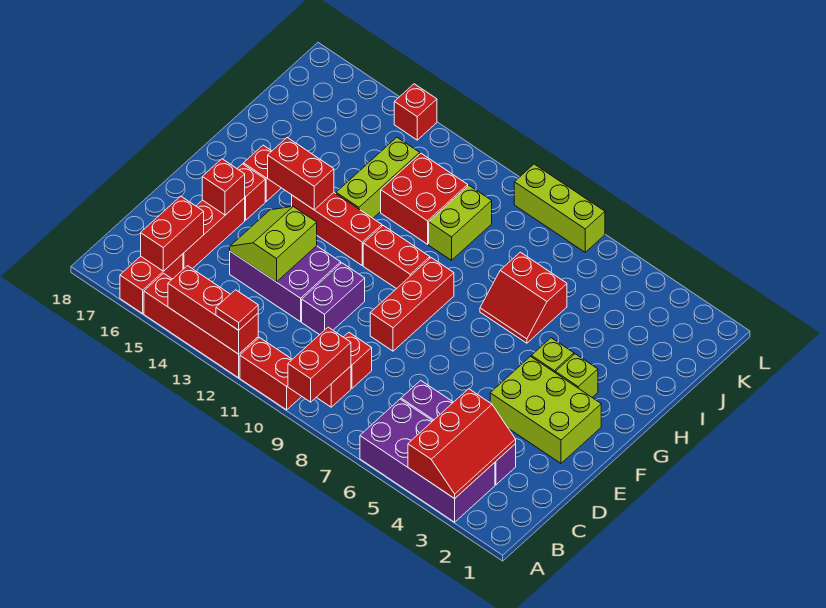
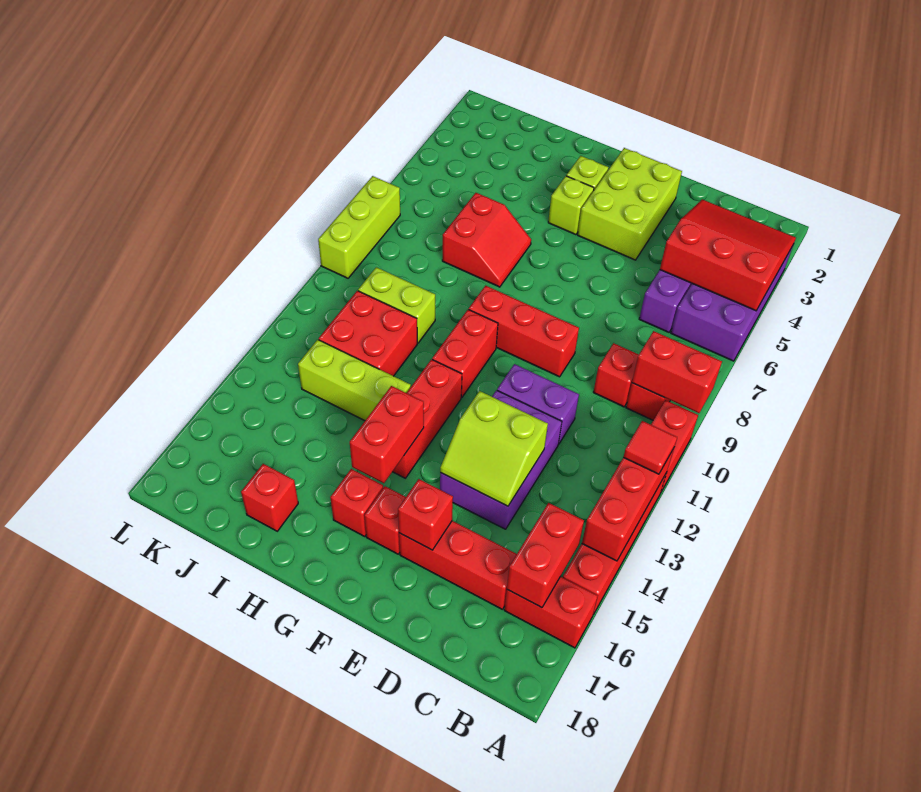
red 2x3 slope [408,389,516,499] -> red 3x3 slope [660,199,796,311]
red 1x2 brick [141,196,204,271] -> red 1x2 brick turned to [507,503,584,608]
red 1x1 brick [394,84,437,140] -> red 1x1 brick moved to [241,464,298,531]

